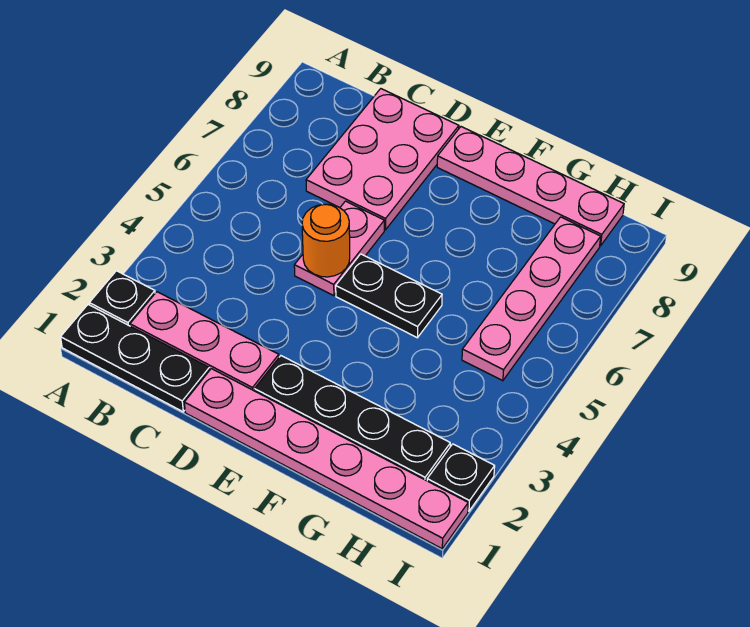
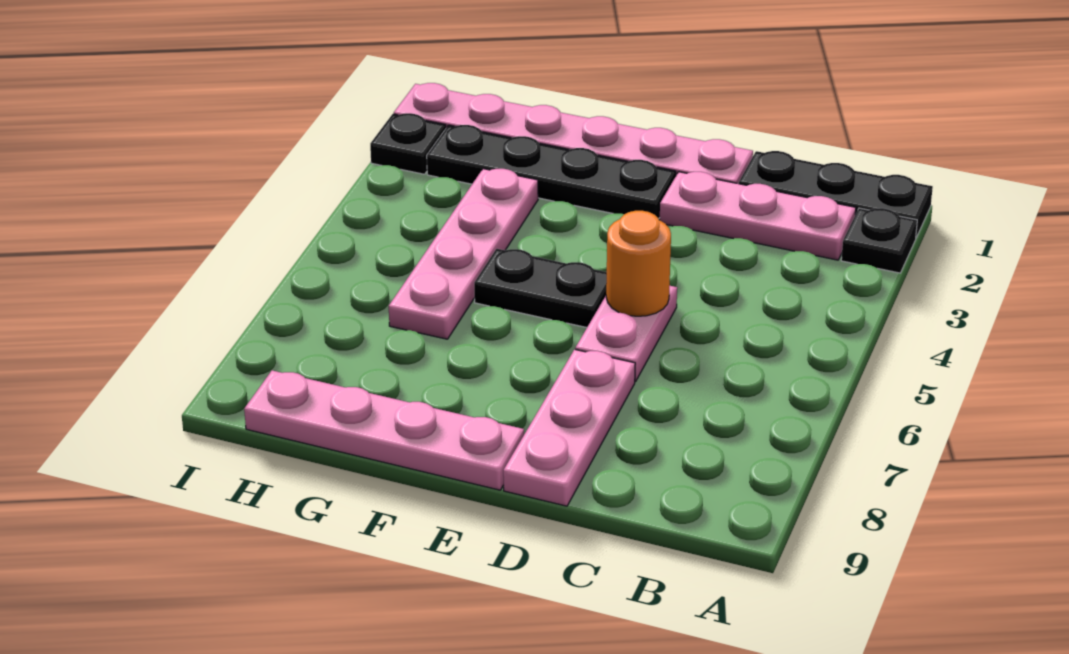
pink 2x3 plate [306,89,459,230] -> pink 1x3 plate [503,349,635,506]
pink 1x4 plate [462,217,601,381] -> pink 1x4 plate moved to [389,169,538,339]

